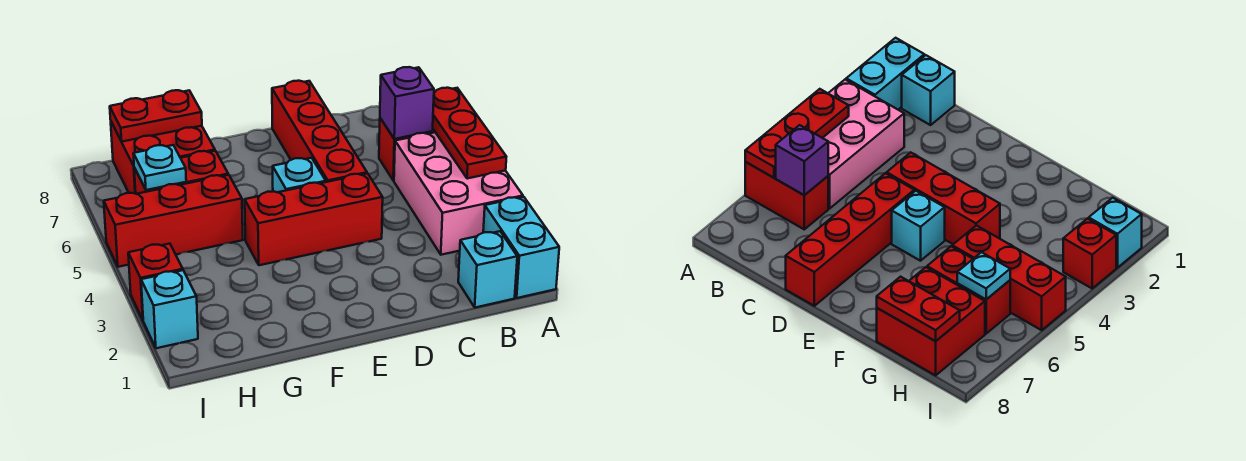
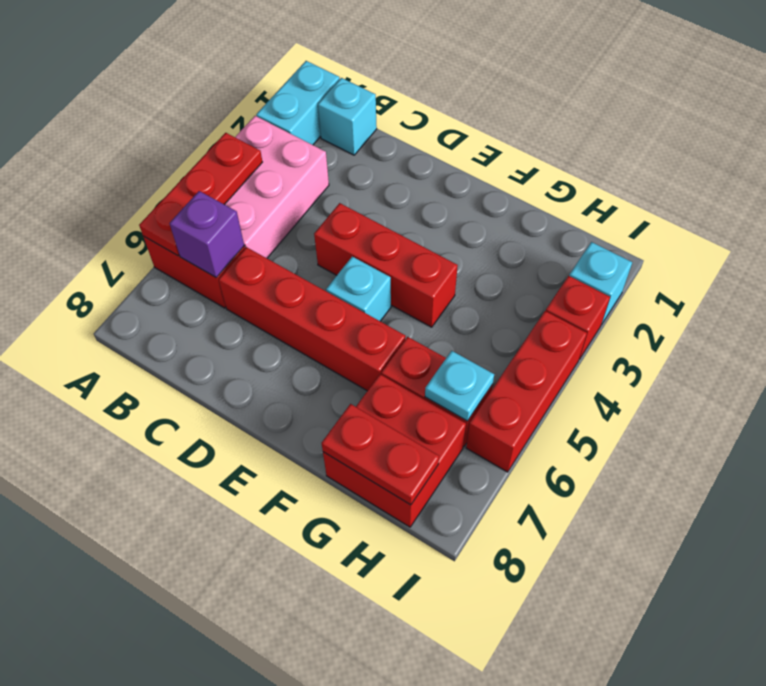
red 1x4 brick [272,81,367,182] -> red 1x4 brick turned to [219,247,406,391]
red 1x3 brick [104,175,243,267] -> red 1x3 brick turned to [466,311,587,472]

